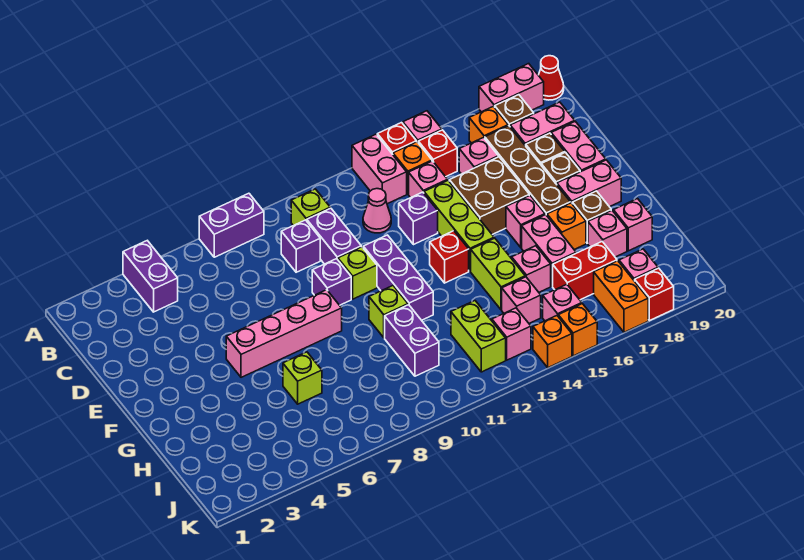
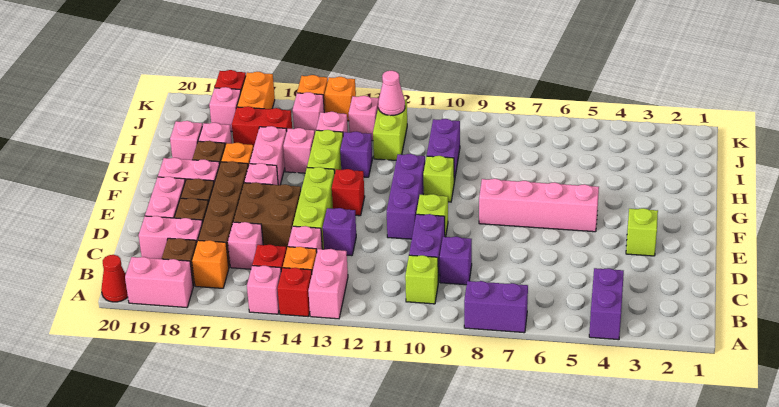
pink 1x1 cone [363,189,391,233] -> pink 1x1 cone moved to [378,71,405,115]
purple 1x1 brick [312,259,351,305] -> purple 1x1 brick moved to [340,132,372,177]
lime 1x1 brick [283,352,322,404] -> lime 1x1 brick moved to [626,208,658,256]

